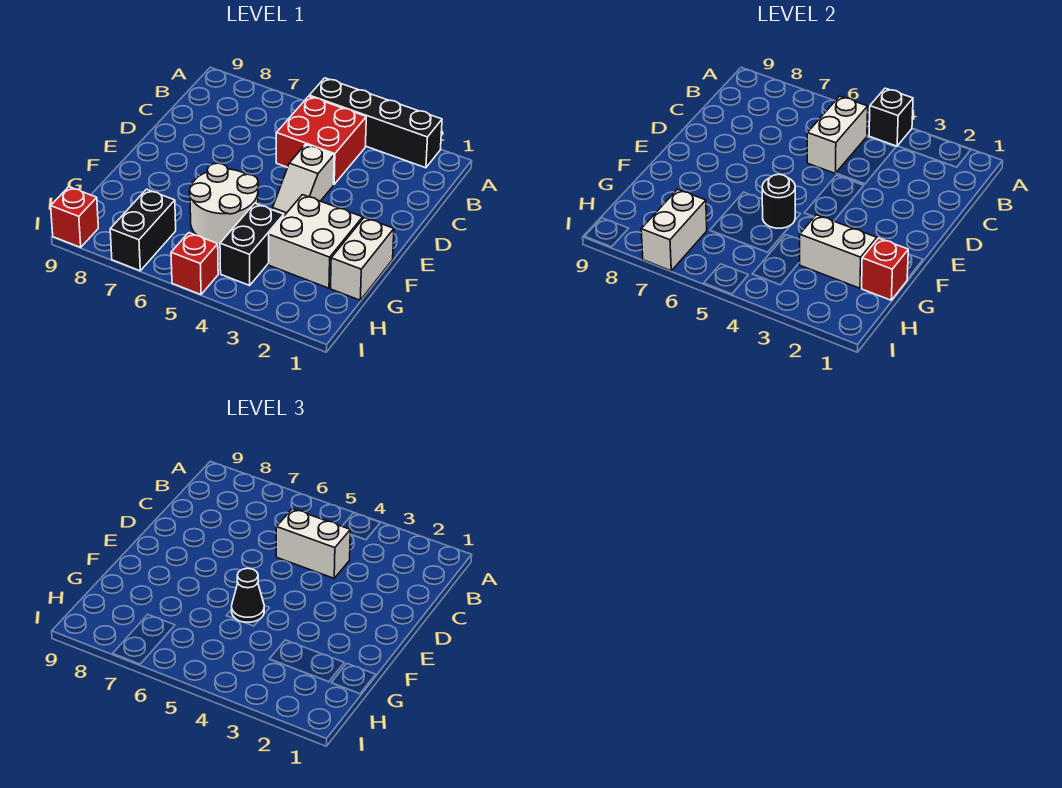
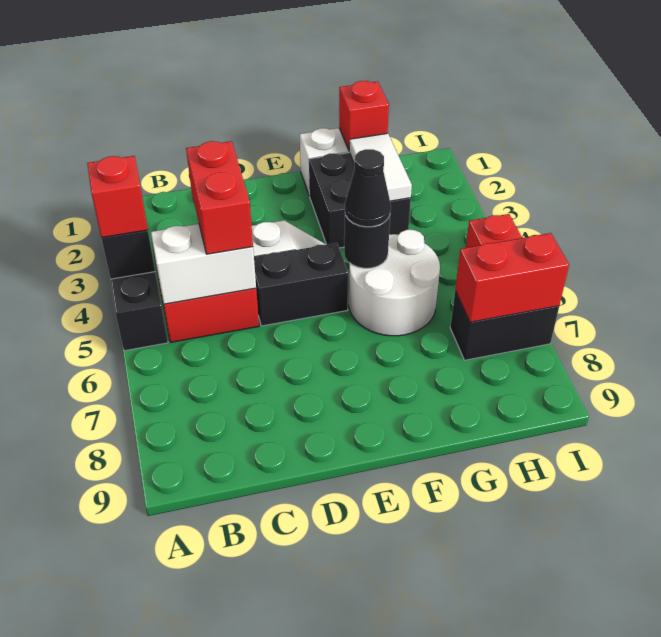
white 1x2 brick [276,509,350,578] -> red 1x2 brick [186,141,253,254]
white 2x2 brick [269,195,363,288] -> black 2x2 brick [309,153,411,248]
white 1x2 brick [799,215,877,288] -> white 1x2 tile [349,133,412,201]
black 1x2 brick [220,203,284,285] -> black 1x2 brick moved to [254,243,348,326]
white 1x2 brick [641,189,707,271] -> red 1x2 brick [455,233,569,322]
red 1x1 brick [51,187,98,247] -> red 1x1 brick moved to [87,156,148,238]

